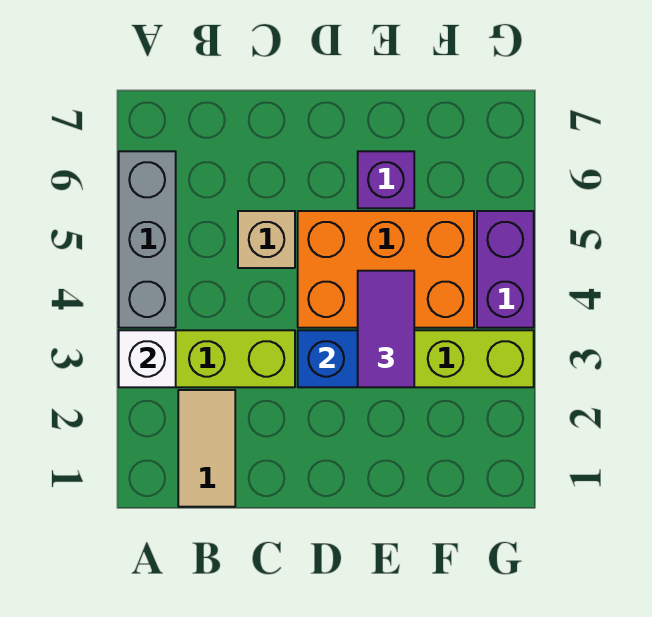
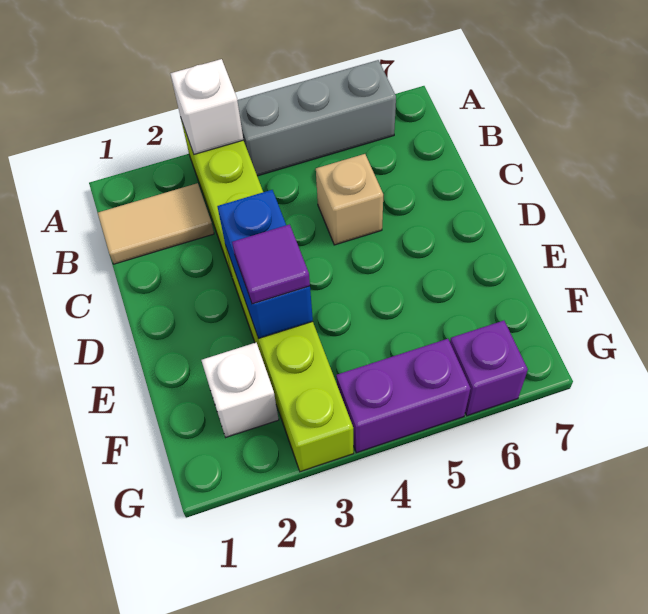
orange 2x3 brick [298,211,474,328] -> none
purple 1x2 tile [358,271,414,387] -> purple 1x1 tile [232,224,310,304]
purple 1x1 brick [358,151,414,208] -> purple 1x1 brick moved to [450,321,528,416]
none -> white 1x1 brick [201,343,279,437]

